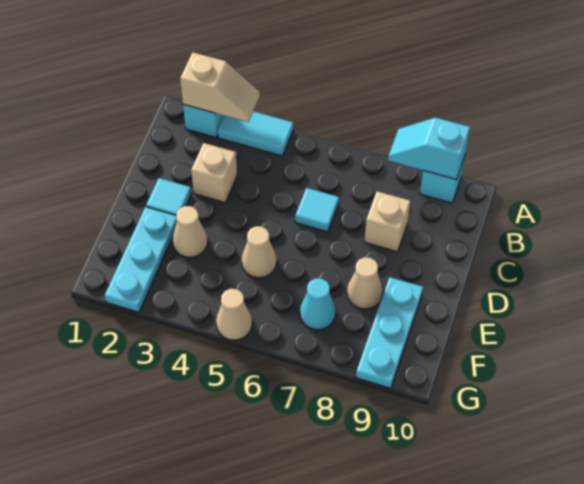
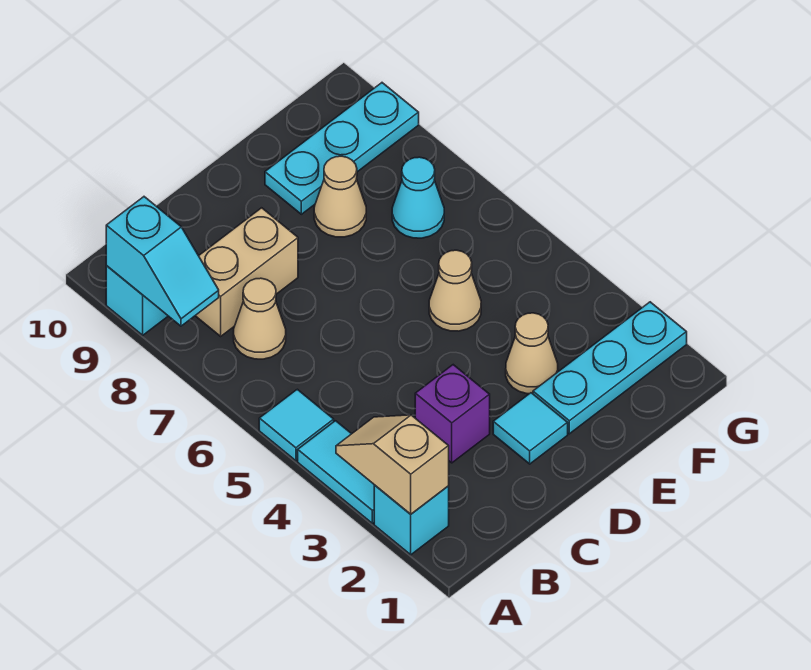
tan 1x1 brick [191,143,237,203] -> purple 1x1 brick [415,365,490,463]
cyan 1x1 tile [295,188,339,232] -> cyan 1x1 tile moved to [259,389,334,461]
tan 1x1 brick [365,191,410,252] -> tan 1x2 brick [195,208,298,336]
tan 1x1 cone [216,289,252,340] -> tan 1x1 cone moved to [234,278,286,359]

